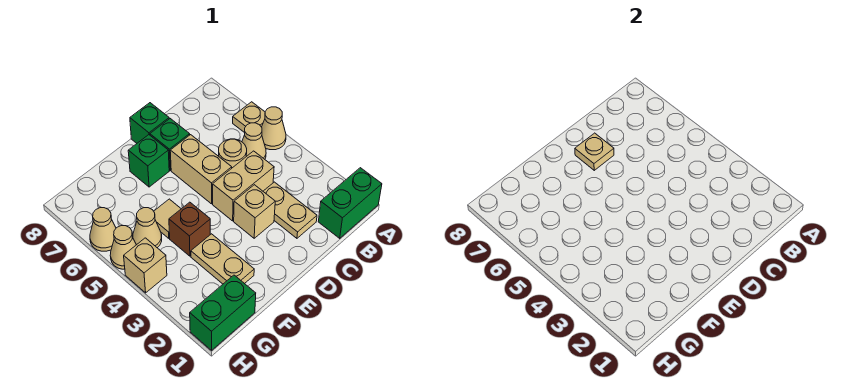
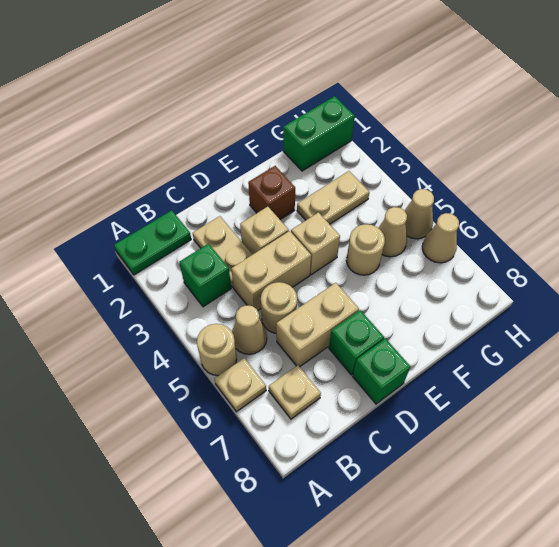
green 1x2 brick [318,168,382,238] -> green 1x2 plate [114,210,191,275]
tan 1x1 cone [262,107,286,150] -> tan 1x1 round brick [197,324,237,376]
tan 1x2 brick [170,135,232,204] -> tan 1x2 brick turned to [276,283,359,367]
tan 1x1 plate [575,133,614,170] -> tan 1x1 plate moved to [269,365,321,419]
green 1x1 brick [128,135,169,187] -> green 1x1 brick moved to [179,244,231,307]
tan 1x2 plate [191,234,254,284] -> tan 1x2 plate turned to [297,171,369,224]
brown 1x1 brick [169,202,210,256] -> brown 1x1 brick moved to [248,166,295,220]
tan 1x1 tile [154,199,181,238] -> tan 1x1 round brick [346,224,385,275]
tan 1x1 brick [124,238,167,293] -> tan 1x1 brick moved to [291,212,340,275]

